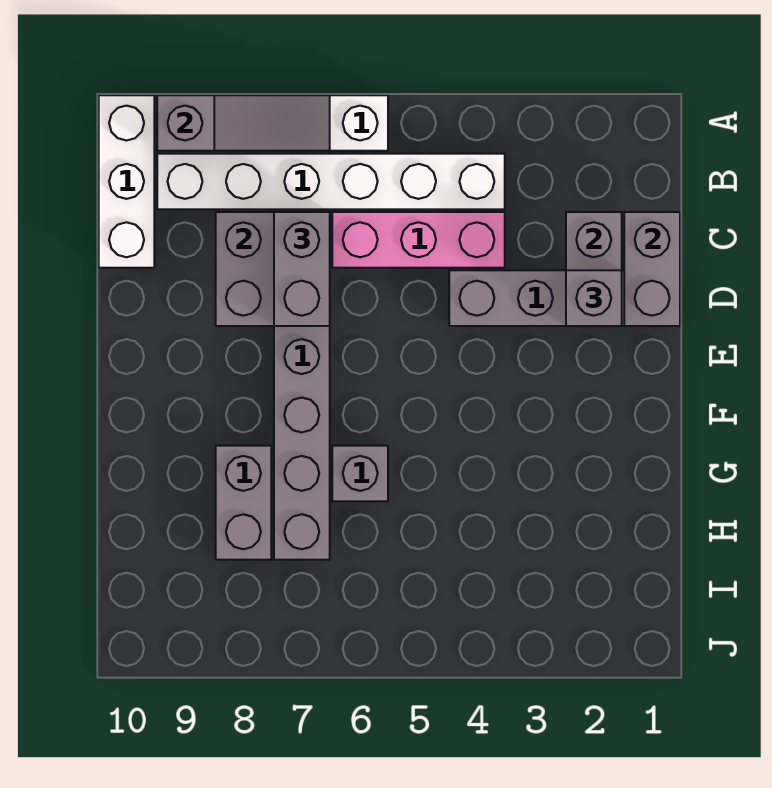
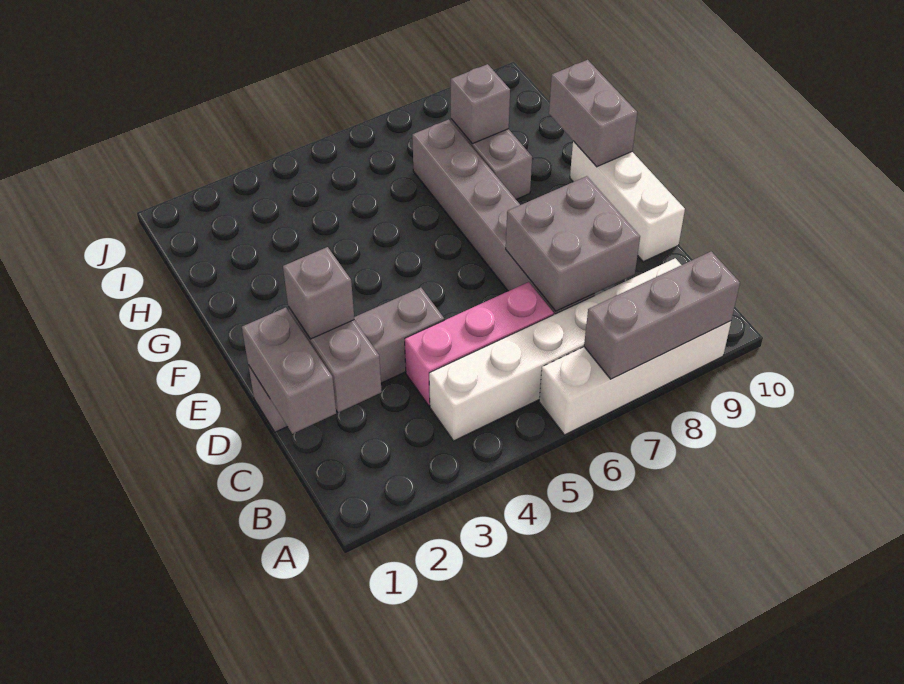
grey 1x3 slope [157,95,330,151] -> grey 1x3 brick [584,251,740,379]
white 1x3 brick [99,95,154,268] -> white 1x3 brick moved to [570,141,685,262]
grey 1x2 brick [274,212,330,326] -> grey 1x2 brick moved to [549,60,637,167]
grey 1x1 brick [332,446,388,501] -> grey 1x1 brick moved to [451,64,510,144]

